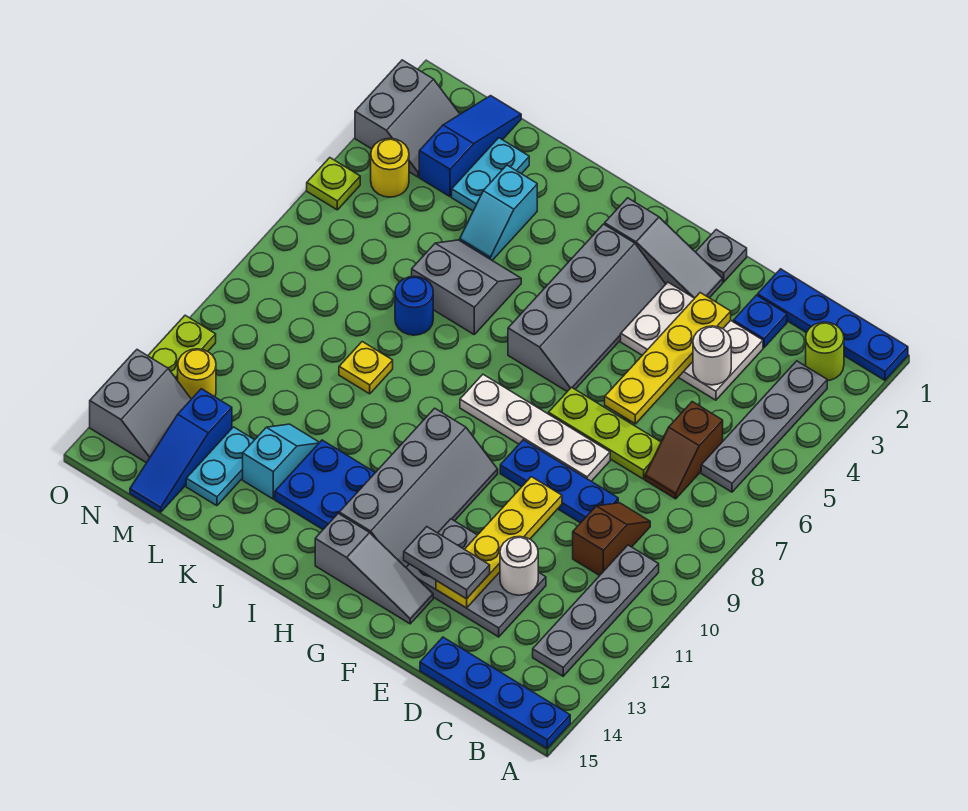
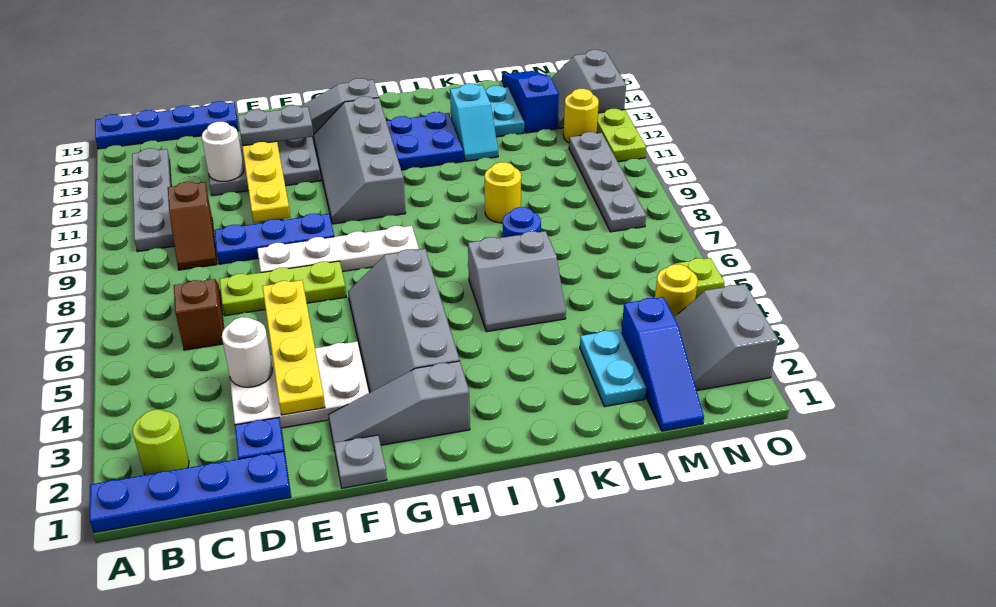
grey 1x4 plate [701,361,827,492] -> grey 1x4 plate moved to [569,132,646,232]
cyan 1x2 slope [460,165,537,260] -> none
yellow 1x1 plate [339,342,393,394] -> yellow 1x1 round brick [485,162,521,223]

